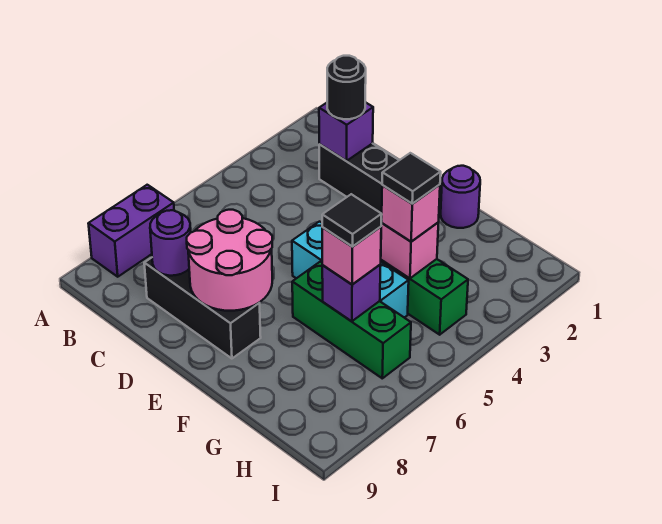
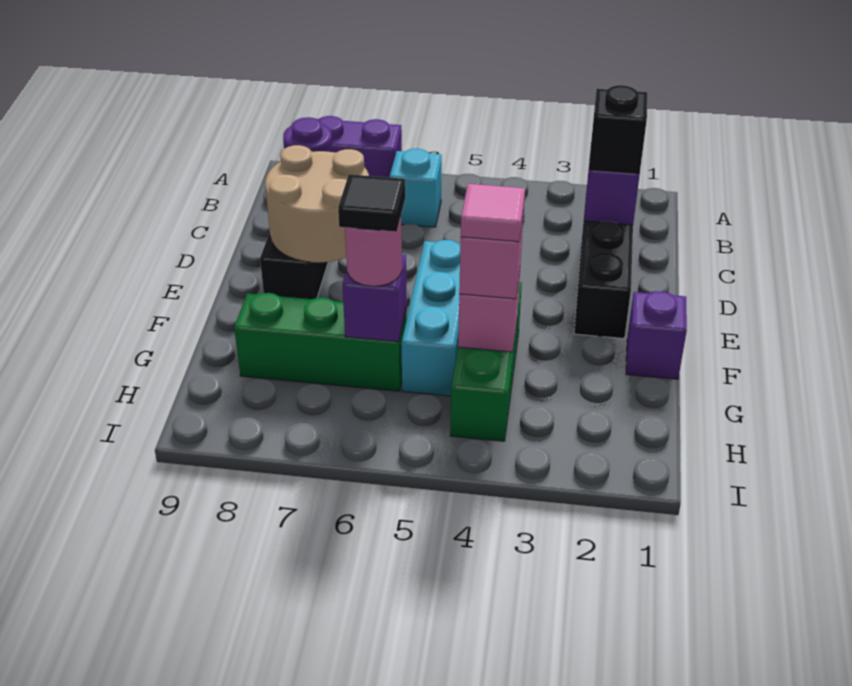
none -> cyan 1x1 brick [390,149,442,227]
black 1x1 round brick [327,56,366,119] -> black 1x1 brick [589,85,647,173]
pink 2x2 round brick [187,210,272,311] -> tan 2x2 round brick [265,145,369,263]
purple 1x1 round brick [441,166,480,228] -> purple 1x1 brick [626,291,687,379]
green 1x3 brick [292,262,411,378] -> green 1x3 brick turned to [234,293,407,391]
black 1x1 tile [382,153,441,204] -> pink 1x1 tile [461,184,525,242]
pink 1x1 brick [322,227,381,284] -> pink 1x1 round brick [345,217,402,286]

